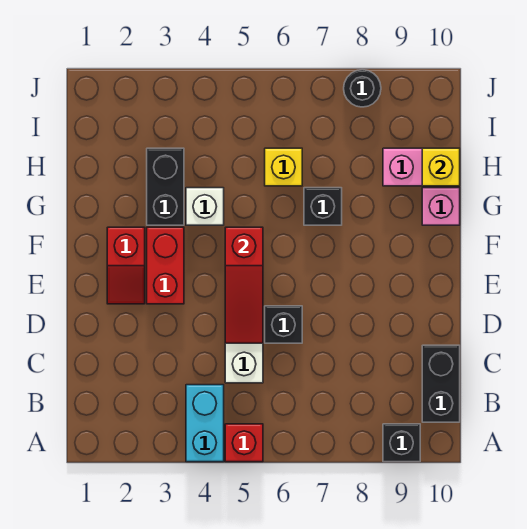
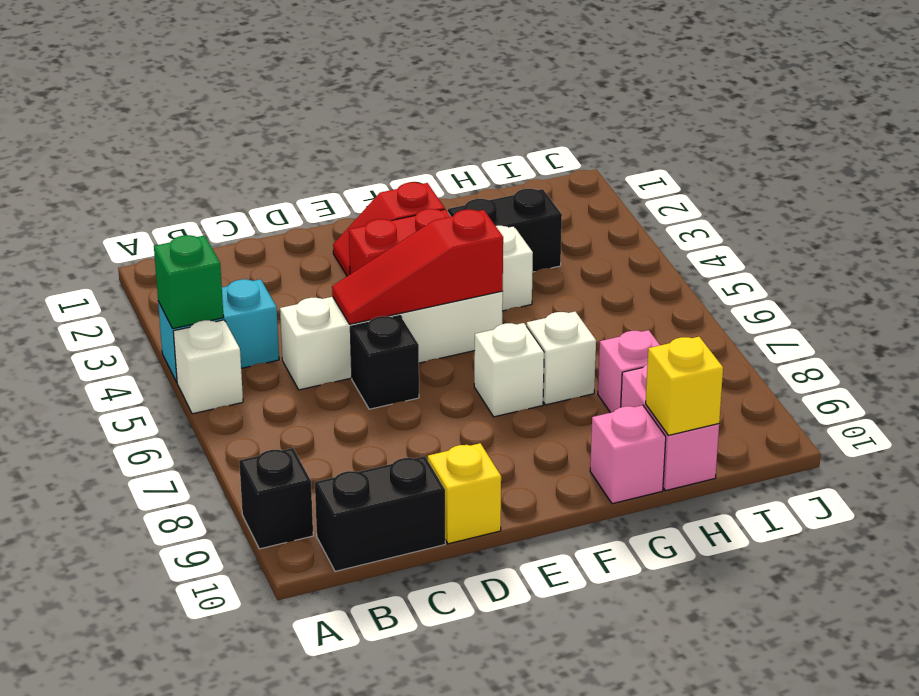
none -> green 1x1 brick [154,235,224,329]
red 1x1 brick [225,424,263,462] -> white 1x1 brick [173,320,243,414]
none -> white 1x1 brick [474,323,544,417]
black 1x1 brick [304,188,342,225] -> white 1x1 brick [527,312,596,405]
yellow 1x1 brick [265,148,302,186] -> yellow 1x1 brick moved to [428,443,501,544]
none -> pink 1x1 brick [598,330,660,413]
black 1x1 round brick [344,70,381,107] -> none

